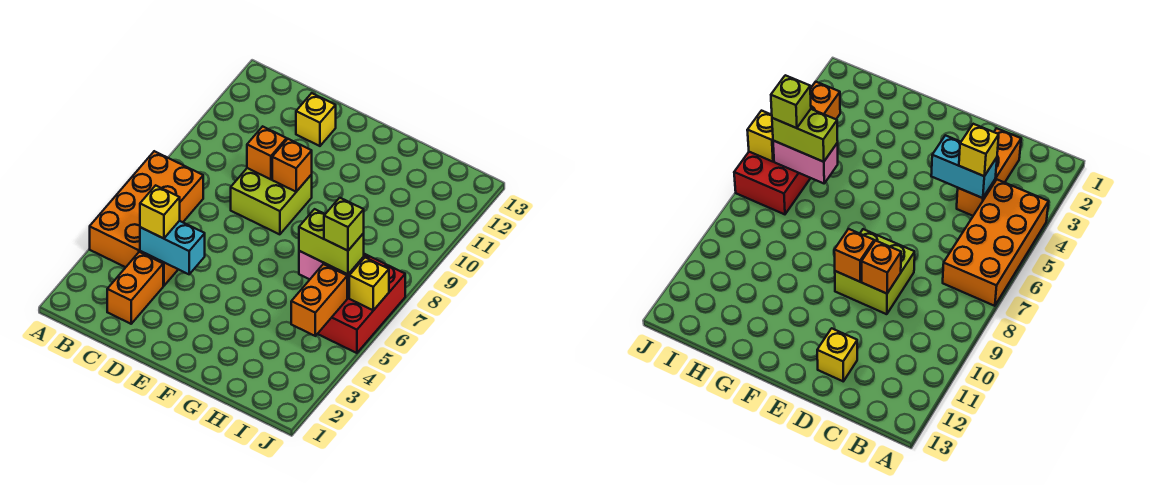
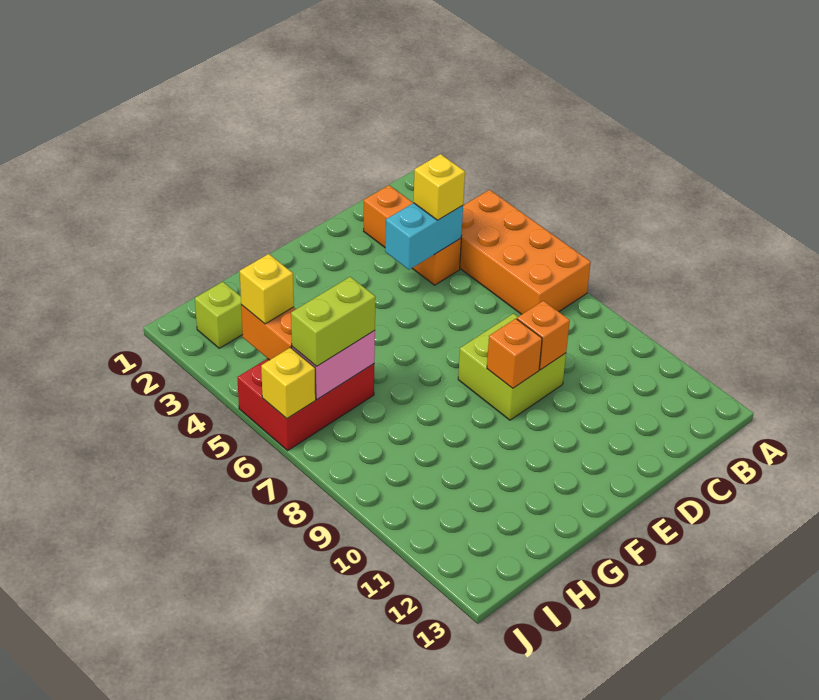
yellow 1x1 brick [296,93,336,146] -> yellow 1x1 brick moved to [240,254,294,324]
red 2x3 brick [318,254,405,353] -> red 2x3 brick turned to [237,359,374,450]
lime 1x1 brick [324,198,364,251] -> lime 1x1 brick moved to [195,282,243,348]

